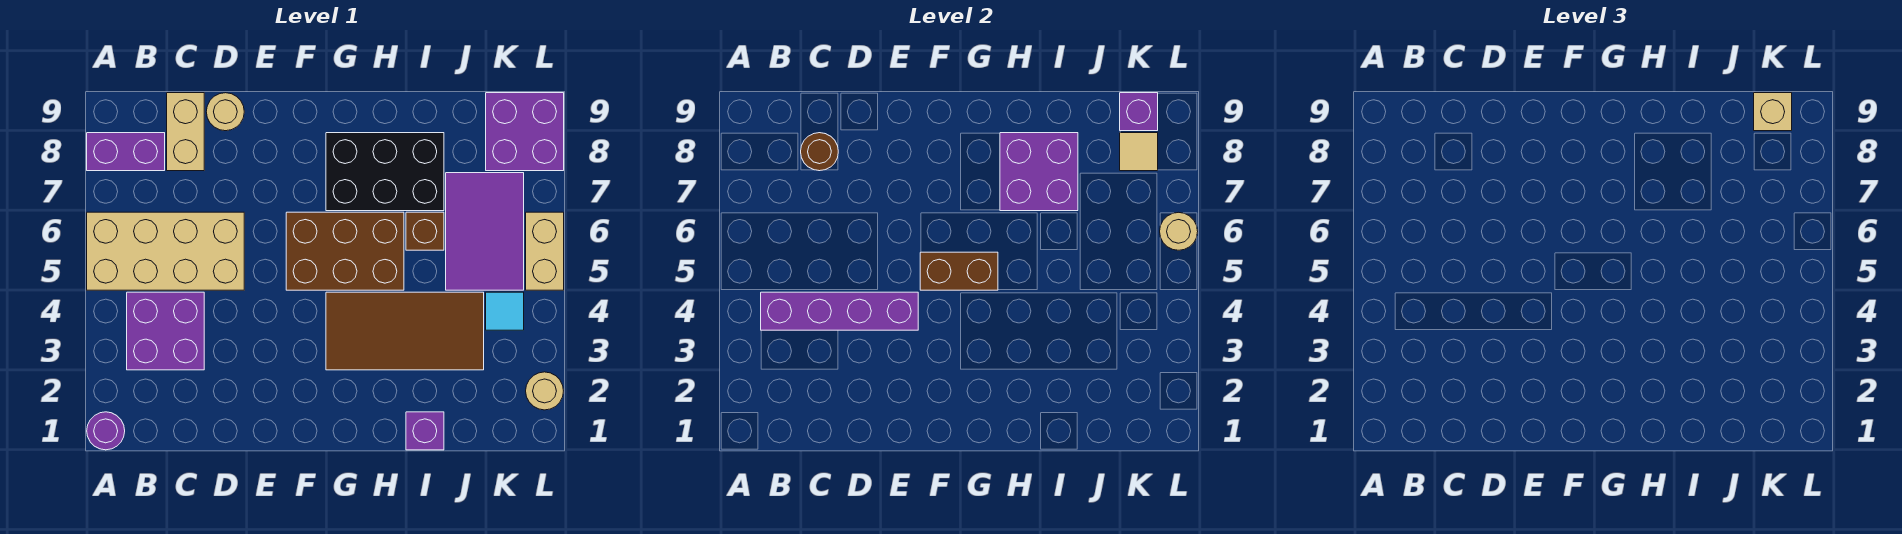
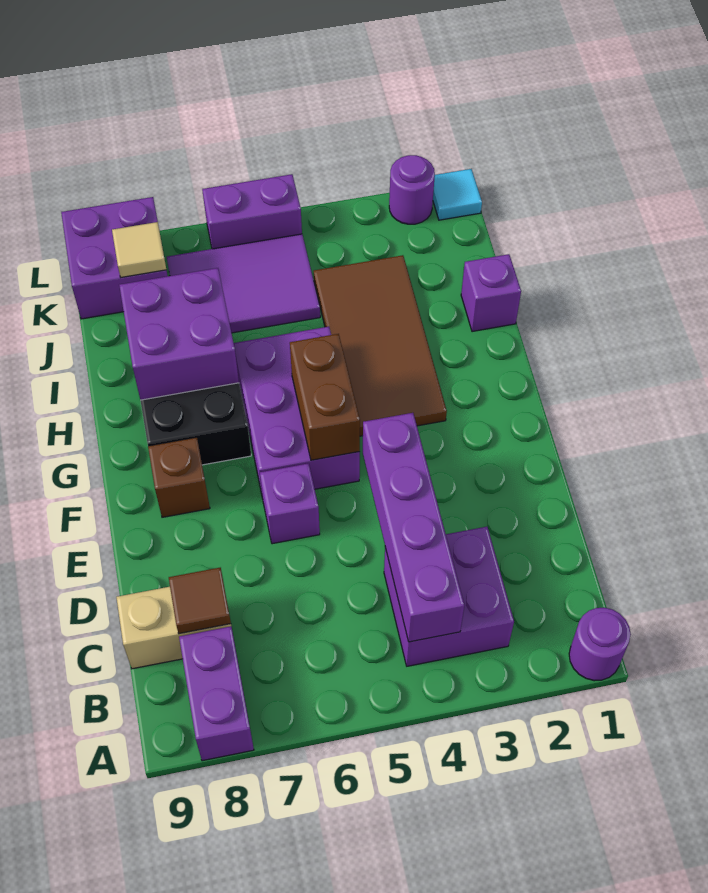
tan 2x4 brick [87,212,244,290] -> none
brown 1x1 round brick [801,133,838,171] -> brown 1x1 tile [169,568,231,634]
tan 1x1 round brick [206,93,244,131] -> none
brown 2x3 brick [286,212,404,290] -> purple 2x3 brick [234,327,360,498]
brown 1x1 brick [406,212,444,250] -> brown 1x1 brick moved to [148,438,210,517]
cyan 1x1 tile [486,292,524,330] -> cyan 1x1 tile moved to [433,169,482,220]
purple 1x1 brick [1120,93,1158,131] -> purple 1x1 brick moved to [260,463,320,544]
tan 1x1 brick [1754,93,1792,131] -> none
tan 1x1 round brick [526,372,563,410] -> purple 1x1 round brick [389,155,435,224]
tan 1x2 brick [526,212,564,290] -> purple 1x2 brick [202,174,302,249]
tan 1x1 round brick [1160,212,1198,250] -> none

